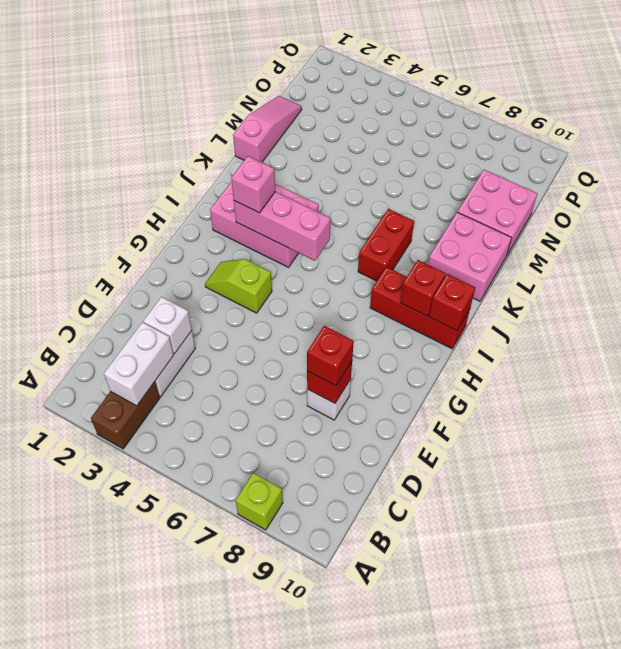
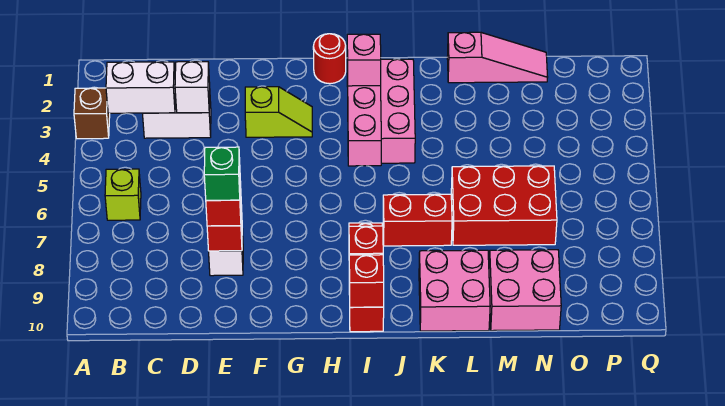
brown 1x2 brick [91,382,160,449] -> brown 1x1 brick [74,88,110,139]
lime 1x1 brick [236,473,283,530] -> lime 1x1 brick moved to [105,169,141,220]
none -> green 1x1 brick [204,147,240,200]
lime 1x2 slope [205,259,272,313] -> lime 1x2 slope turned to [245,87,312,137]
none -> red 1x1 round brick [313,34,346,84]
none -> red 2x3 brick [451,166,557,245]

